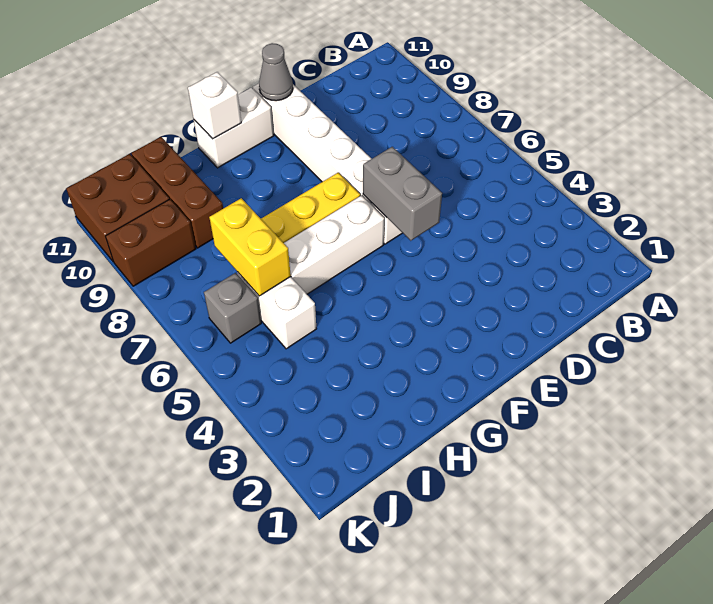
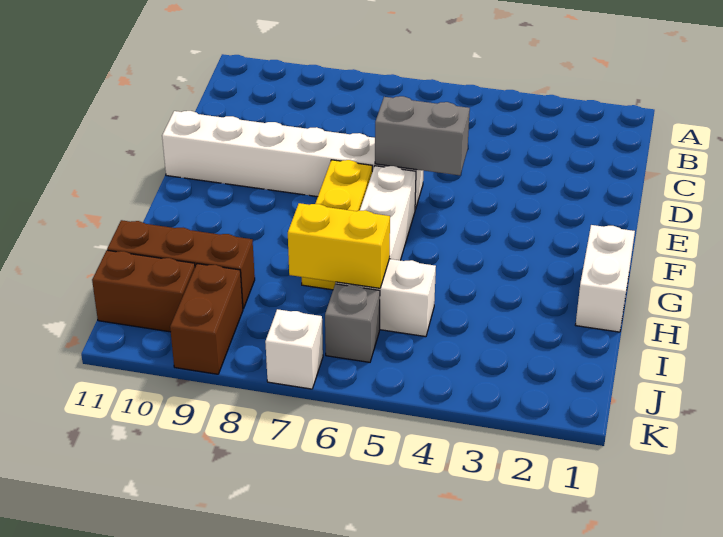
grey 1x1 cone [259,43,293,101] -> none
white 1x2 brick [194,88,274,168] -> white 1x2 brick moved to [576,225,635,332]
white 1x1 brick [188,72,241,139] -> white 1x1 brick moved to [265,309,323,389]
brown 2x2 brick [66,154,169,262] -> brown 1x2 brick [92,250,195,332]

